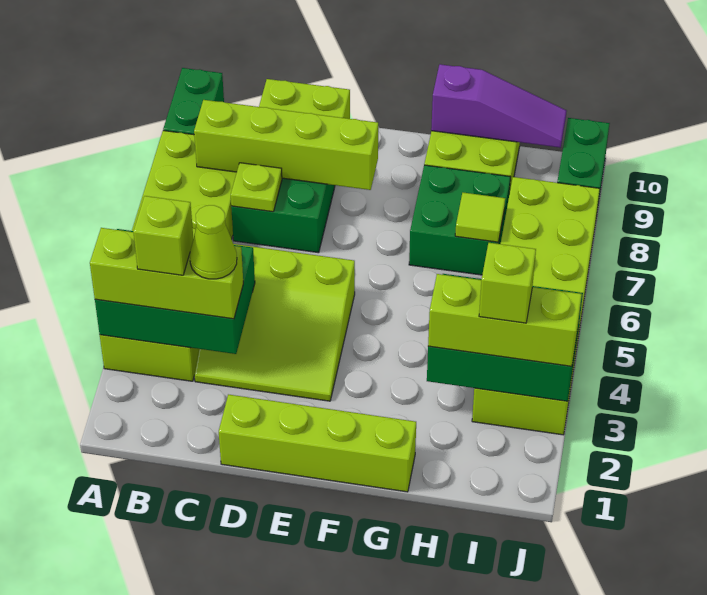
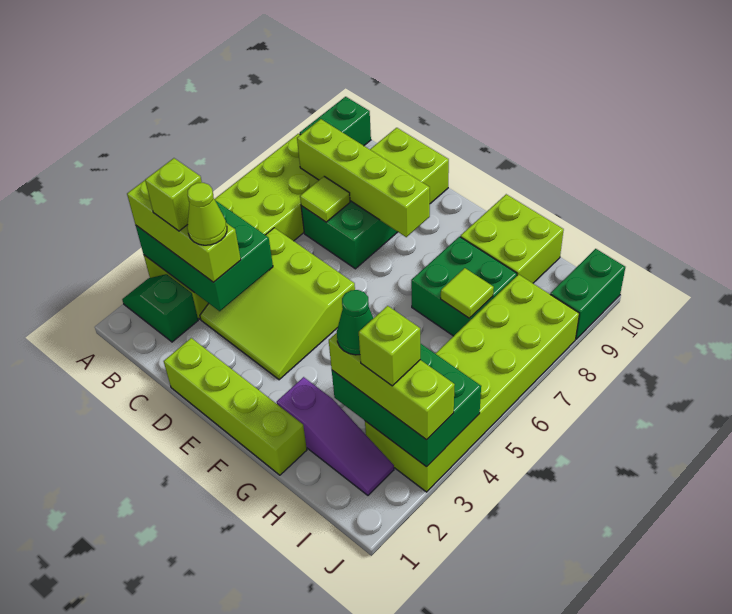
none -> green 1x2 slope [122,274,198,342]
lime 1x1 plate [231,163,282,212] -> lime 1x1 tile [300,176,350,222]
purple 1x3 slope [431,64,566,148] -> purple 1x3 slope moved to [277,377,394,495]
none -> green 1x1 cone [337,290,373,355]

